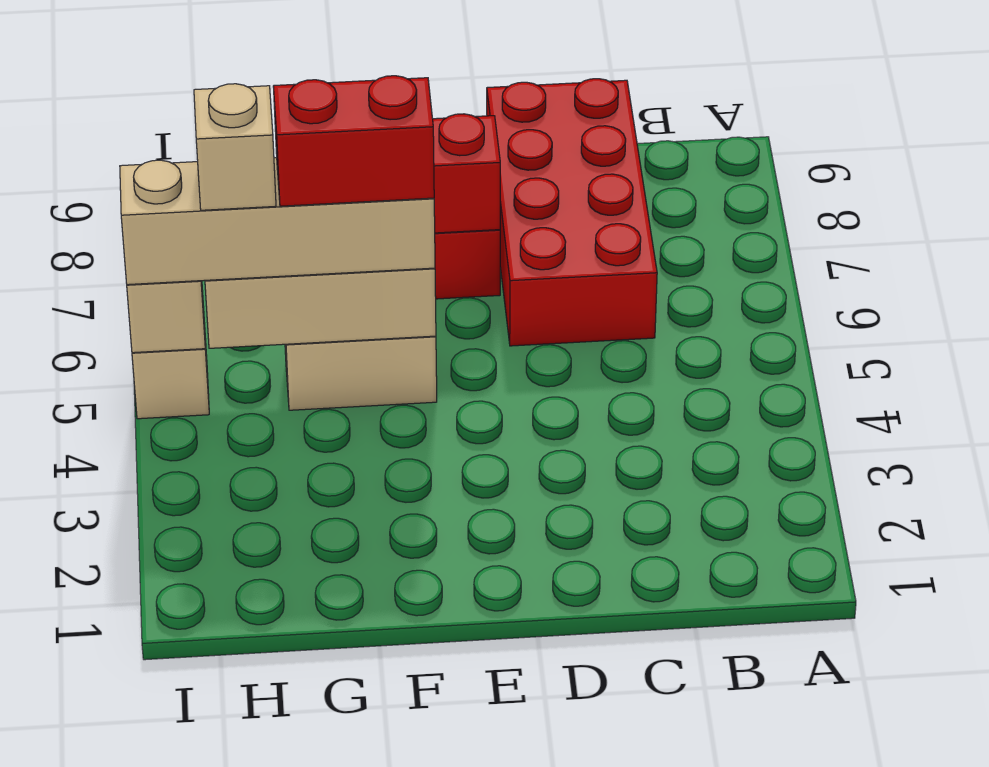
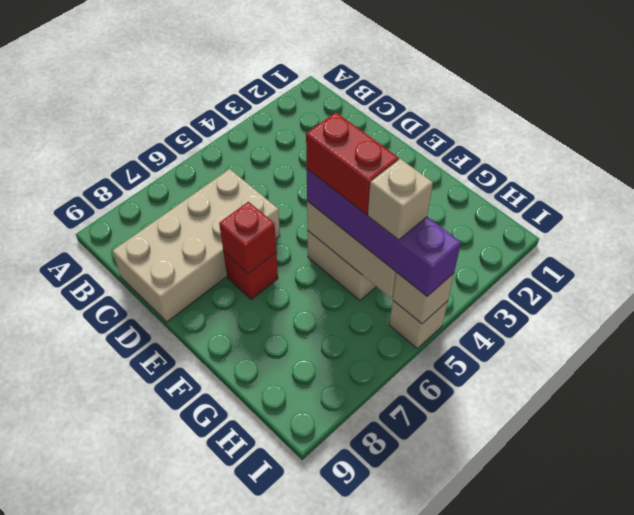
red 2x4 brick [487,79,657,346] -> tan 2x4 brick [112,169,280,322]
tan 1x4 brick [120,157,435,285] -> purple 1x4 brick [307,169,461,296]

